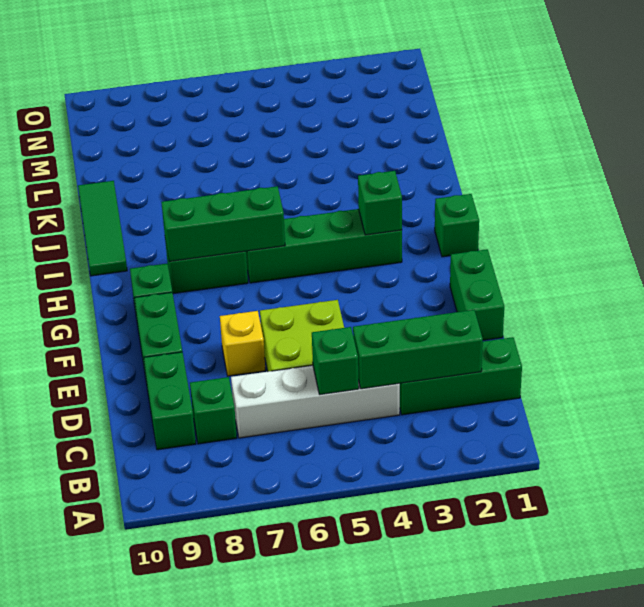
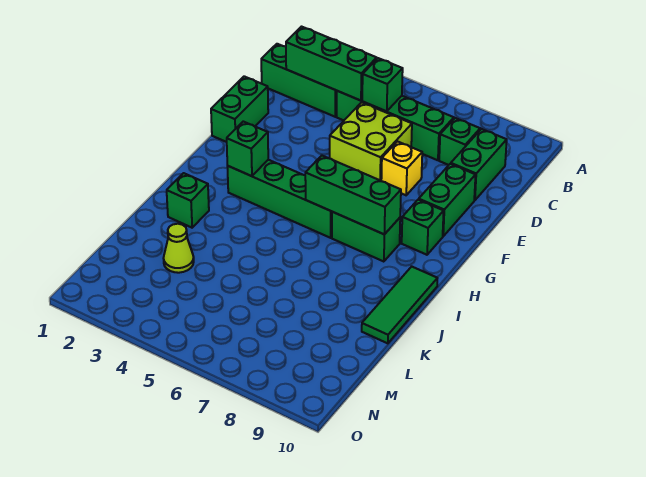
white 1x4 brick [231,365,400,438] -> green 1x4 brick [337,91,454,160]
green 1x1 brick [435,194,479,257] -> green 1x1 brick moved to [167,173,209,228]
none -> lime 1x1 cone [163,224,194,273]

